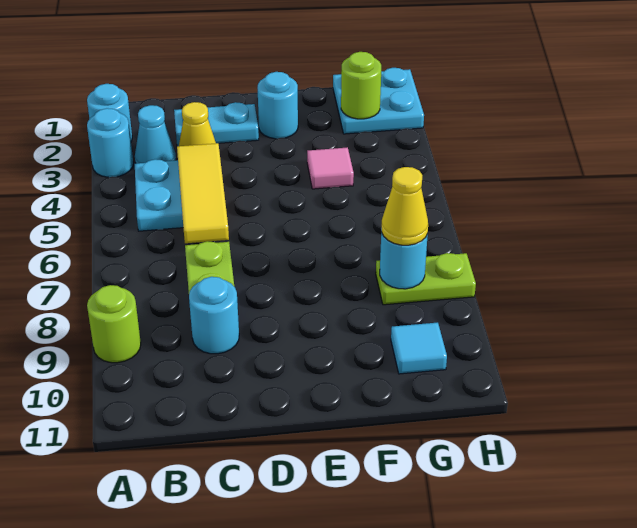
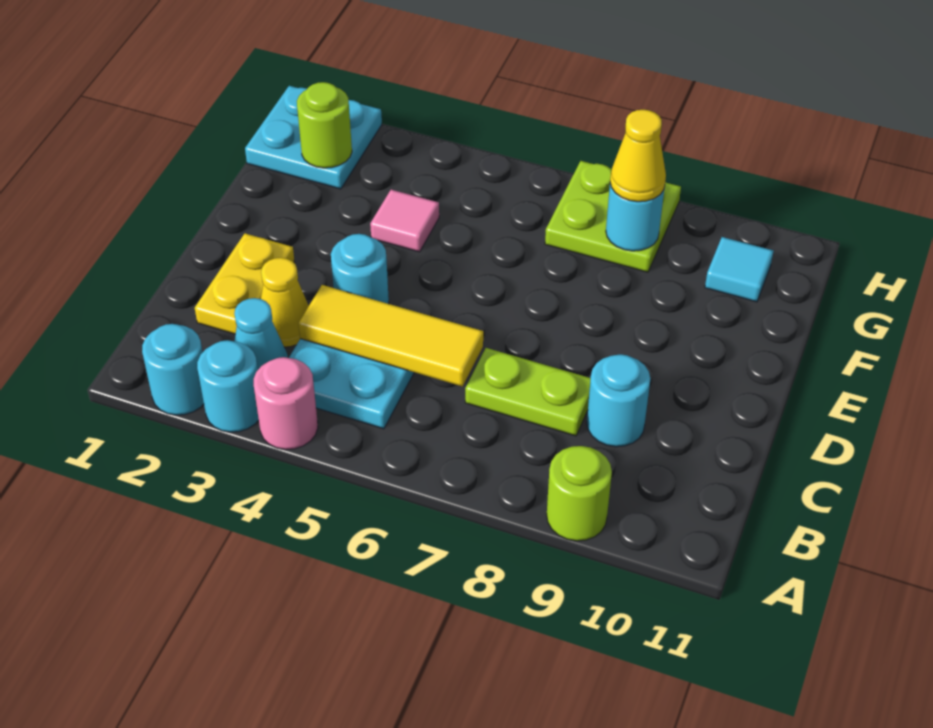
none -> pink 1x1 round brick [254,357,318,450]
cyan 1x2 plate [174,102,259,146] -> yellow 1x2 plate [195,233,294,334]
cyan 1x1 round brick [258,72,298,139] -> cyan 1x1 round brick moved to [331,234,389,304]
lime 1x2 plate [376,253,476,305] -> lime 2x2 plate [545,161,681,272]

